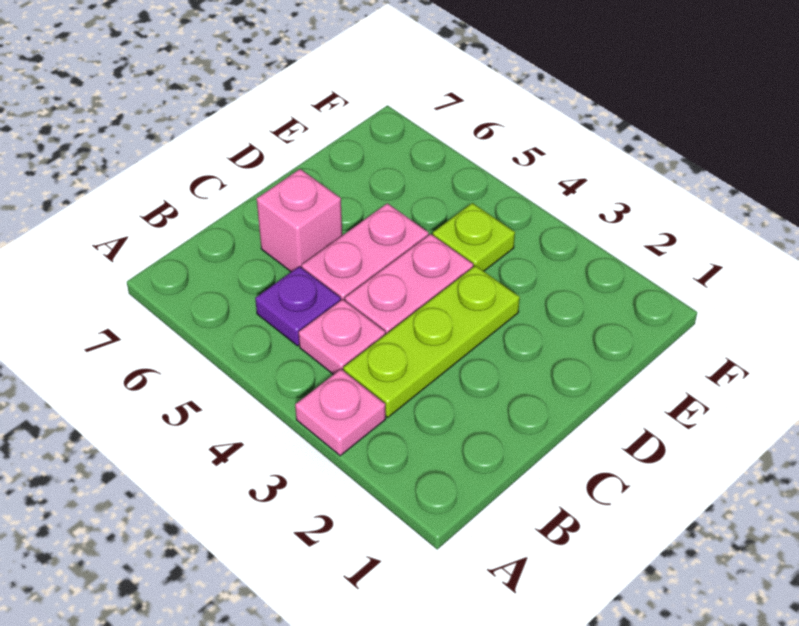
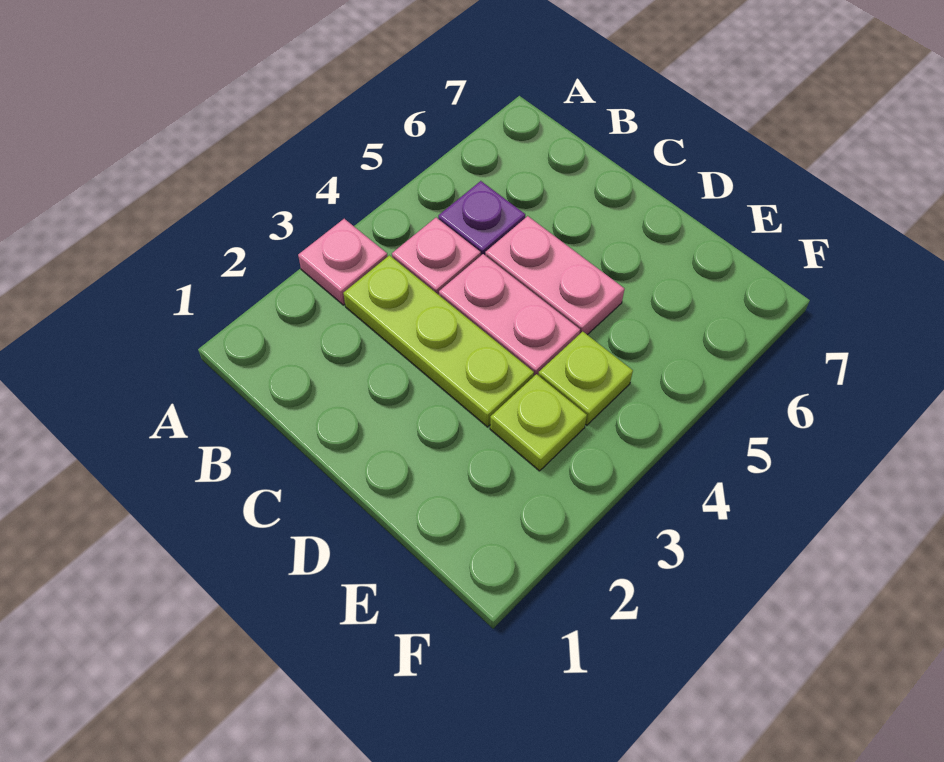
pink 1x1 brick [257,169,342,272] -> none
none -> lime 1x1 plate [490,374,587,471]

